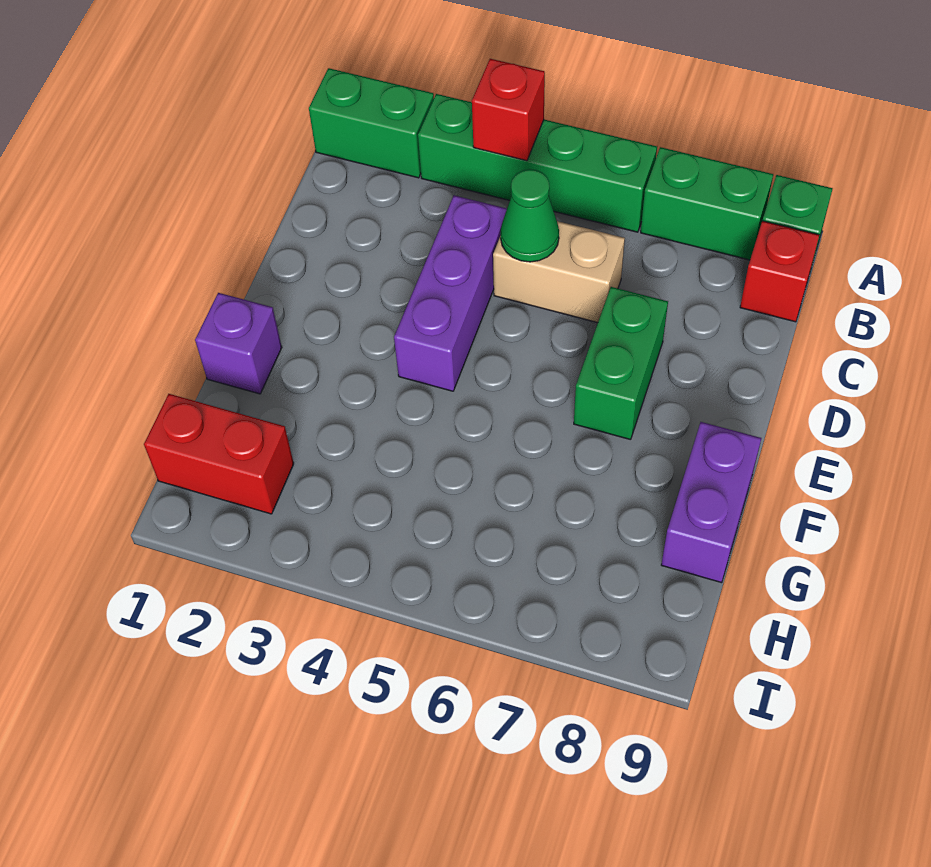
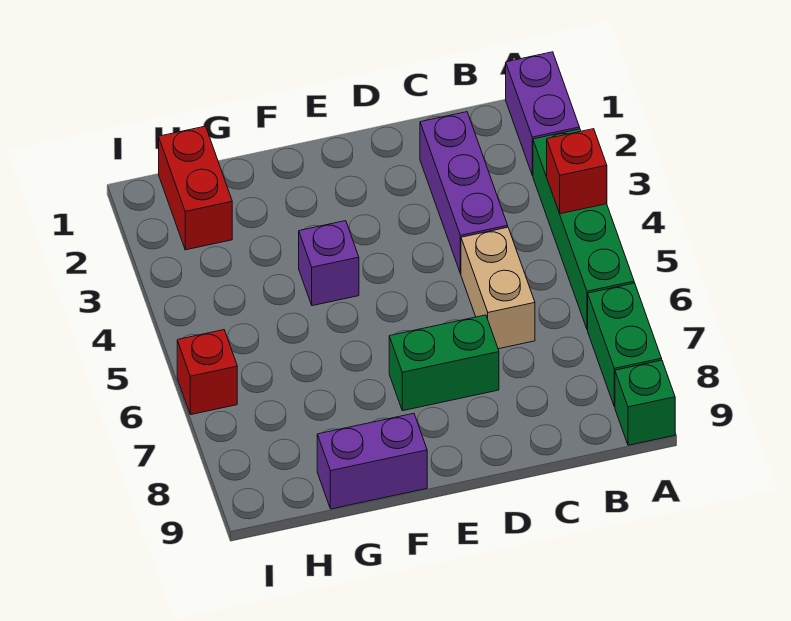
green 1x2 brick [309,68,434,178] -> purple 1x2 brick [506,52,580,176]
red 1x1 brick [740,221,819,322] -> red 1x1 brick moved to [177,330,237,415]
purple 1x3 brick [394,195,507,391] -> purple 1x3 brick turned to [420,112,508,274]
green 1x1 cone [501,169,559,262] -> none
purple 1x1 brick [195,293,282,394] -> purple 1x1 brick moved to [299,221,359,306]

